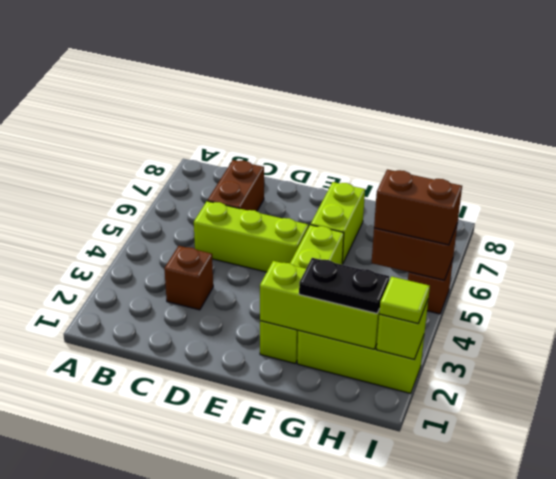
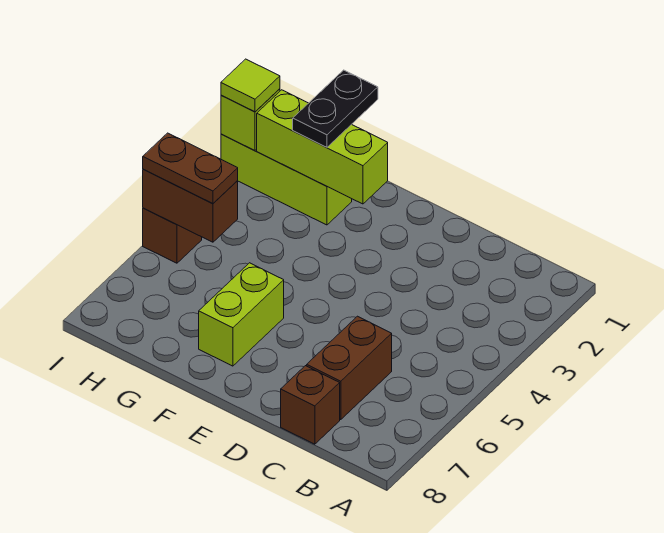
brown 1x1 brick [164,246,213,310] -> brown 1x1 brick moved to [281,366,340,444]
lime 1x3 brick [194,201,308,272] -> none
lime 1x4 brick [260,225,344,363] -> none
black 1x2 plate [299,258,389,313] -> black 1x2 plate turned to [293,70,378,147]
brown 1x2 brick [374,170,462,245] -> brown 1x2 plate [143,133,238,203]

